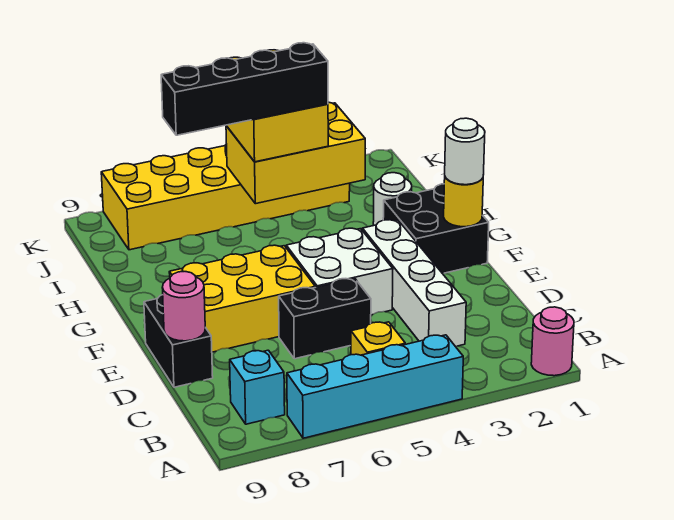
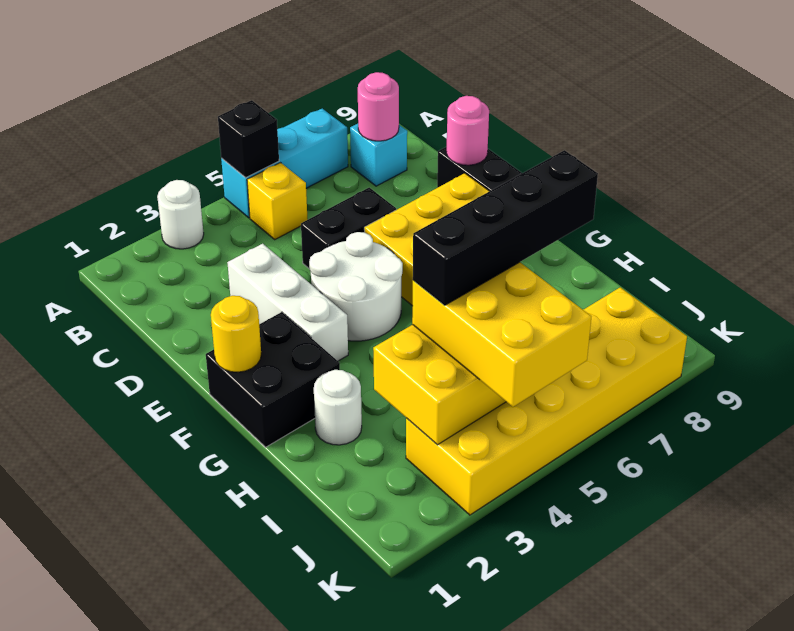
pink 1x1 round brick [531,307,574,376] -> pink 1x1 round brick moved to [358,72,399,141]
cyan 1x4 brick [287,335,463,438] -> cyan 1x3 brick [221,109,348,218]
none -> black 1x1 brick [218,100,279,178]
white 1x4 brick [362,220,466,346] -> white 1x3 brick [227,244,348,361]
white 2x2 brick [286,228,393,315] -> white 2x2 round brick [309,232,403,341]
white 1x1 round brick [445,118,485,185] -> white 1x1 round brick moved to [157,180,204,249]

